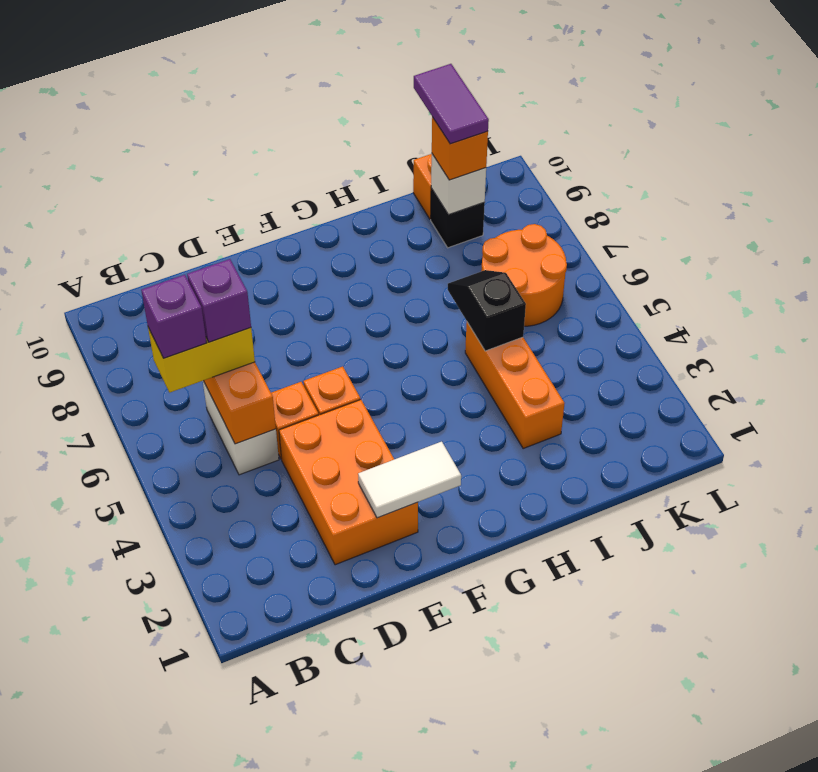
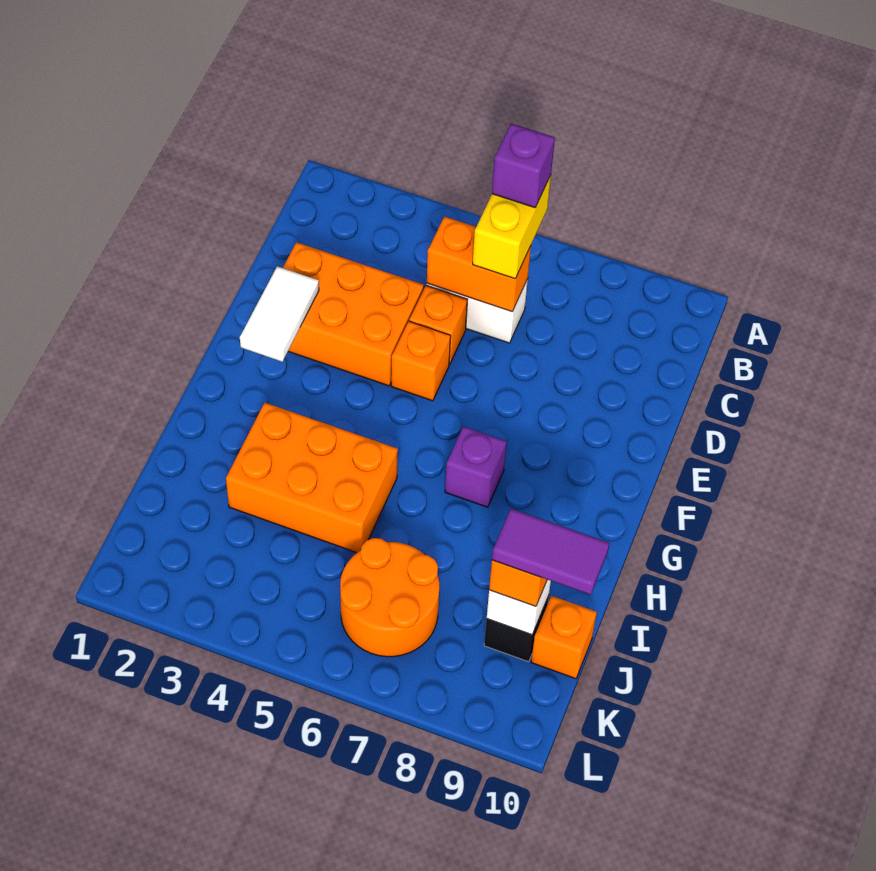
purple 1x1 brick [187,259,251,342] -> purple 1x1 brick moved to [445,426,507,507]
orange 1x3 brick [465,322,565,449] -> orange 2x3 brick [226,403,398,553]
black 1x2 slope [448,270,526,351] -> none

